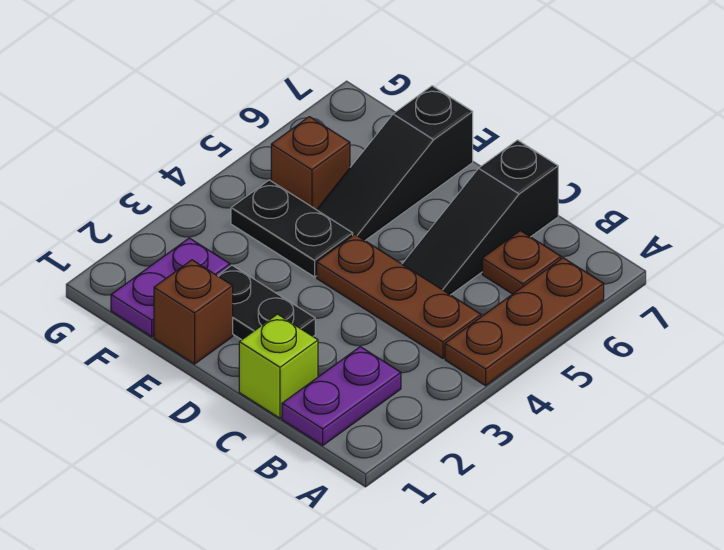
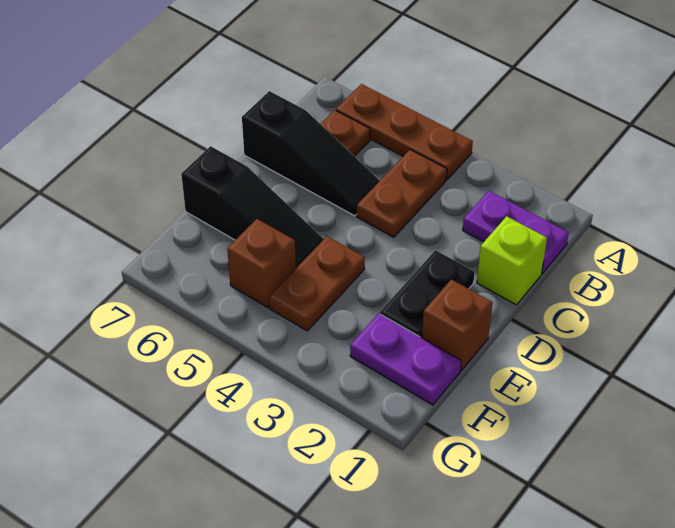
brown 1x3 plate [317,234,481,358] -> brown 1x2 plate [357,150,447,237]
black 1x2 plate [231,180,353,277] -> brown 1x2 plate [269,236,365,331]

